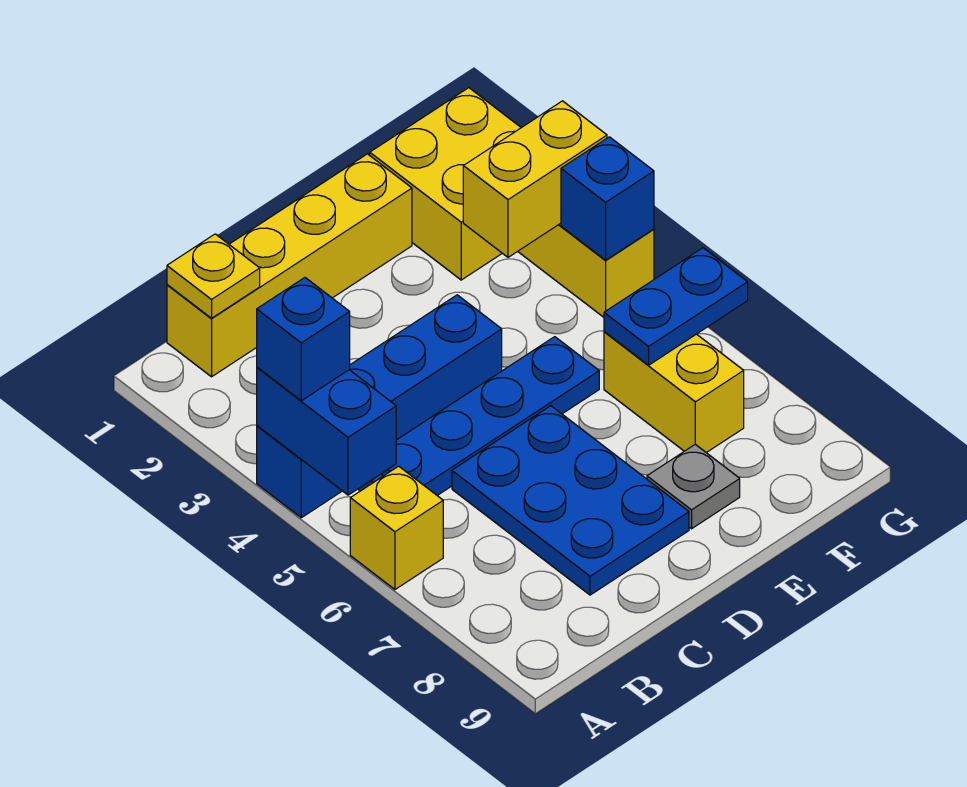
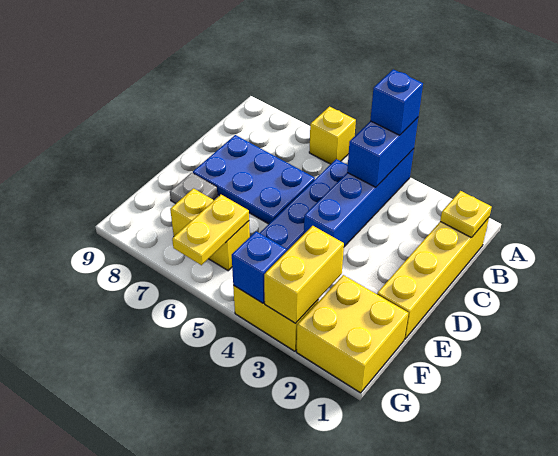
blue 1x2 brick [257,367,396,495] -> blue 1x2 brick turned to [347,118,418,187]
blue 1x2 plate [604,248,748,365] -> yellow 1x2 plate [172,195,249,265]

